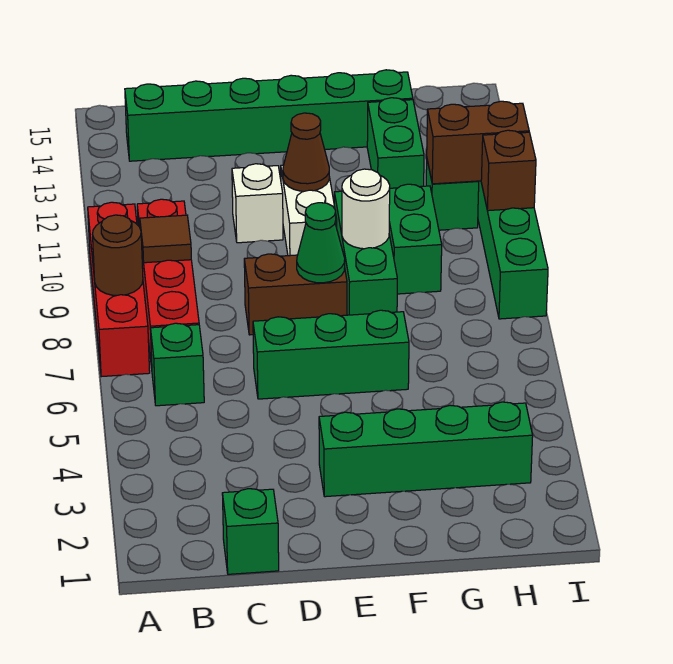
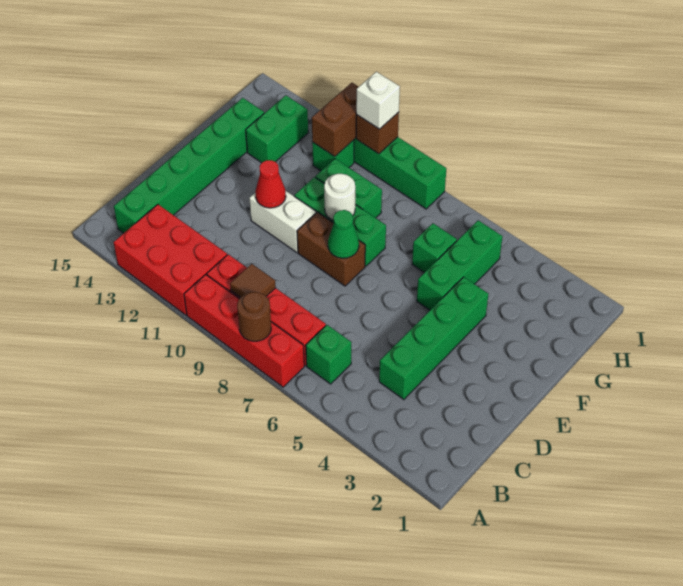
none -> red 2x3 brick [113,204,227,315]
green 1x1 brick [222,489,279,574] -> green 1x1 brick moved to [412,223,457,273]
green 1x3 brick [253,310,409,399] -> green 1x3 brick moved to [417,220,503,310]
brown 1x2 brick [244,254,347,335] -> brown 1x2 brick turned to [297,212,365,286]
white 1x1 brick [232,164,283,243] -> white 1x1 brick moved to [356,72,400,129]
green 1x4 brick [319,402,533,497] -> green 1x4 brick moved to [379,277,488,400]
brown 1x1 cone [283,113,329,191] -> red 1x1 cone [255,160,286,208]
green 1x2 brick [367,98,424,188] -> green 1x2 brick turned to [246,95,308,163]

